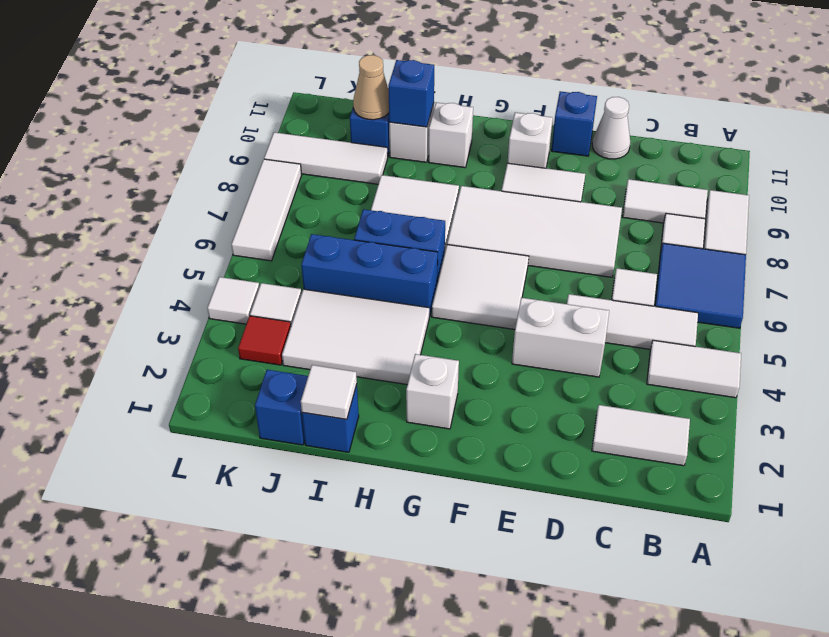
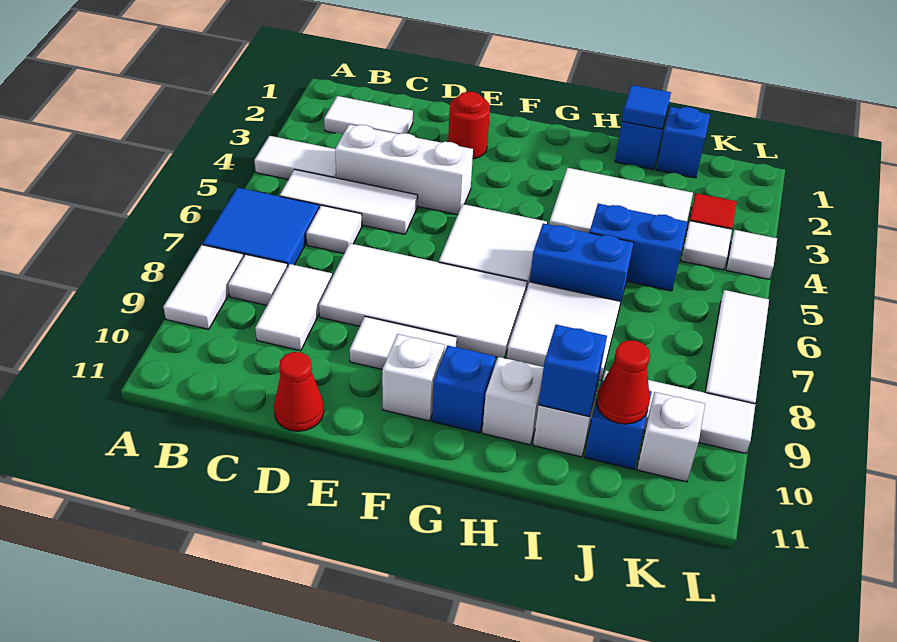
white 1x2 tile [623,179,708,223] -> white 1x2 tile turned to [255,264,332,351]
white 1x2 brick [512,298,609,377] -> white 1x3 brick [335,124,473,215]
white 1x1 cone [592,97,630,159] -> red 1x1 cone [274,352,324,431]
none -> red 1x1 round brick [448,92,490,159]
blue 1x1 brick [551,91,597,156] -> blue 1x1 brick moved to [432,345,495,433]
white 1x1 brick [406,354,459,429] -> white 1x1 brick moved to [637,392,705,482]
blue 1x3 brick [301,234,438,317] -> blue 1x2 brick [589,204,687,291]
white 1x1 tile [301,365,357,419] -> blue 1x1 tile [622,85,671,129]
tan 1x1 cone [353,55,389,120] -> red 1x1 cone [597,340,650,424]

